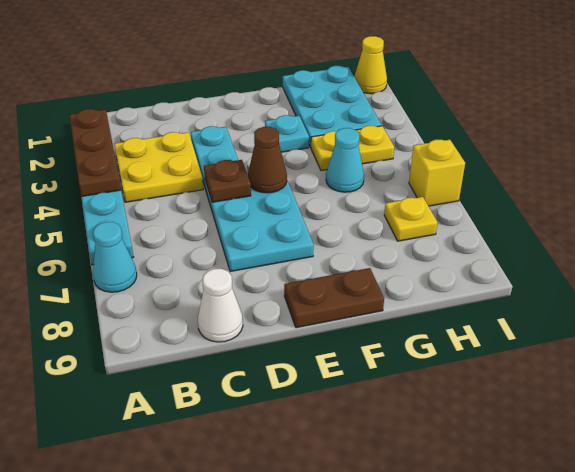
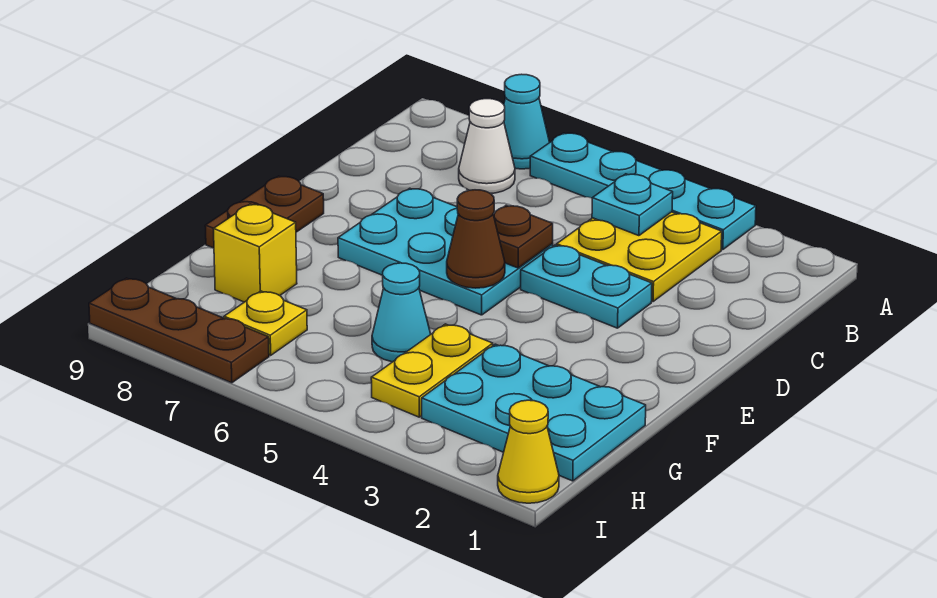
brown 1x3 plate [69,109,121,197] -> brown 1x3 plate moved to [89,278,269,383]
white 1x1 cone [198,269,243,342] -> white 1x1 cone moved to [459,99,515,193]
cyan 1x1 plate [265,115,309,152] -> cyan 1x1 plate moved to [592,174,673,236]
yellow 1x1 brick [409,140,465,206] -> yellow 1x1 brick moved to [213,204,297,302]

